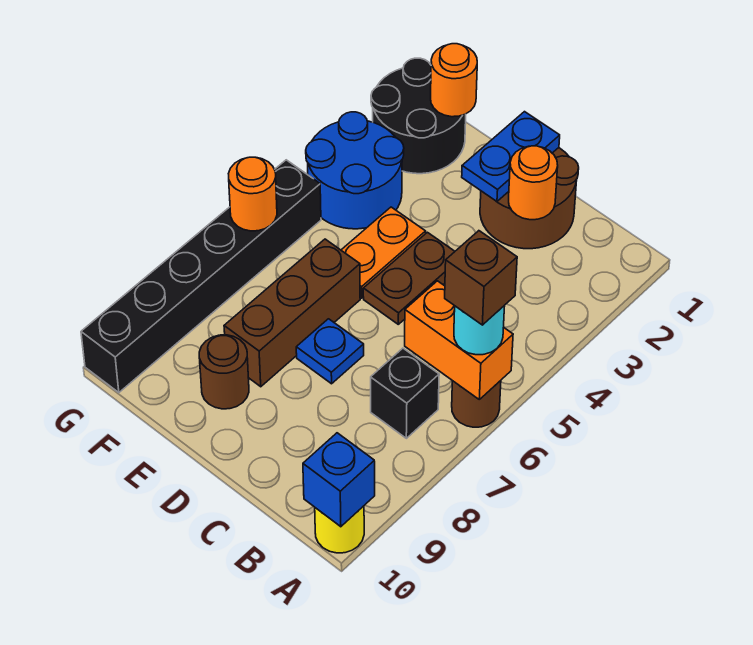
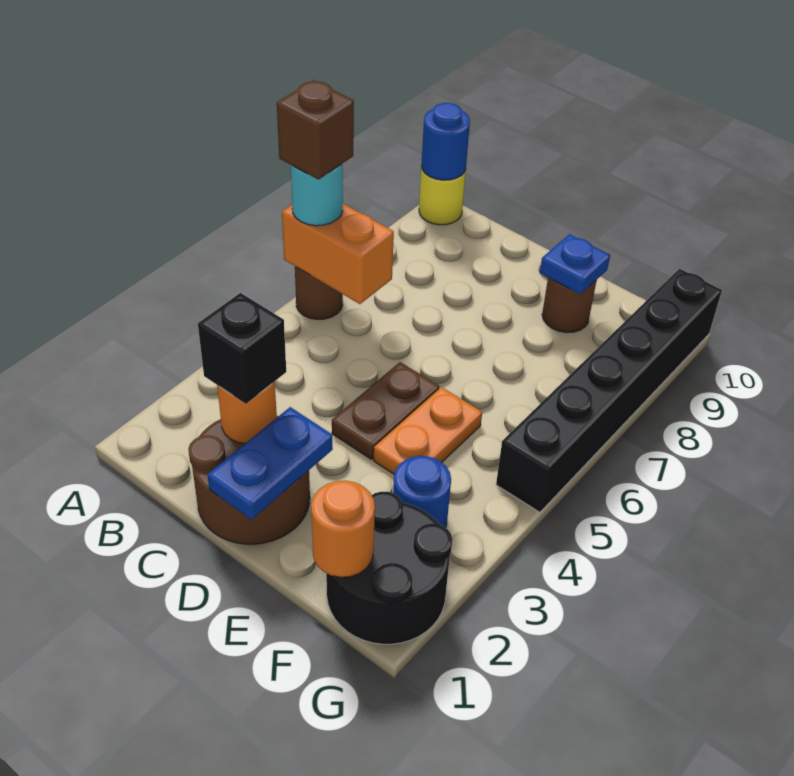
blue 1x1 brick [303,433,375,527] -> blue 1x1 round brick [421,103,470,180]
black 1x1 brick [371,348,439,438] -> black 1x1 brick moved to [198,293,286,404]
blue 1x1 plate [296,319,364,384] -> blue 1x1 plate moved to [540,234,610,294]
brown 1x3 brick [224,239,360,387] -> none
blue 2x2 round brick [306,112,404,229] -> blue 1x1 round brick [393,456,451,528]
orange 1x1 round brick [228,157,277,231] -> none

